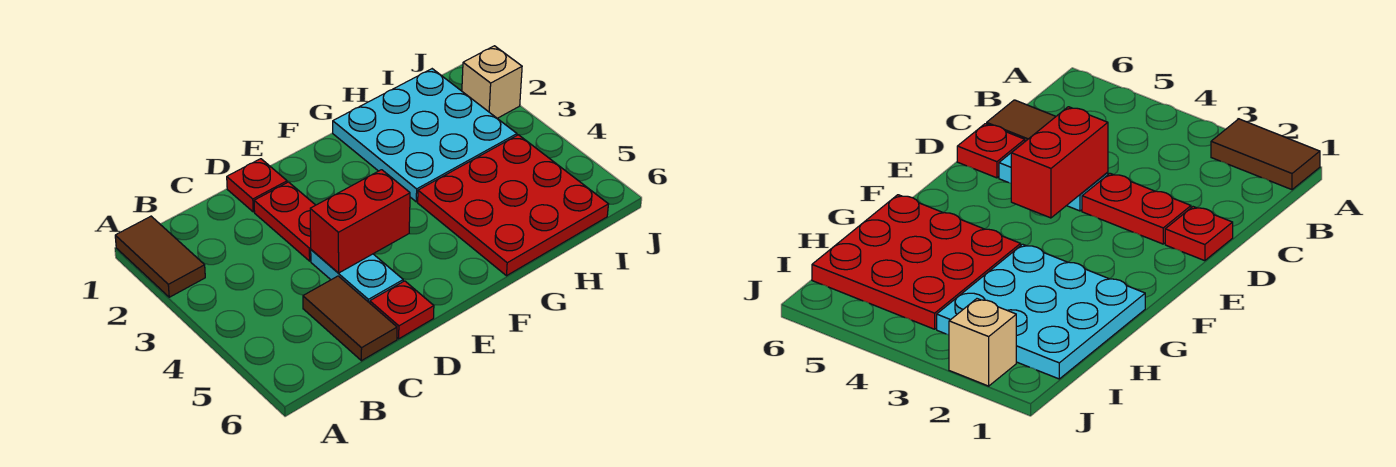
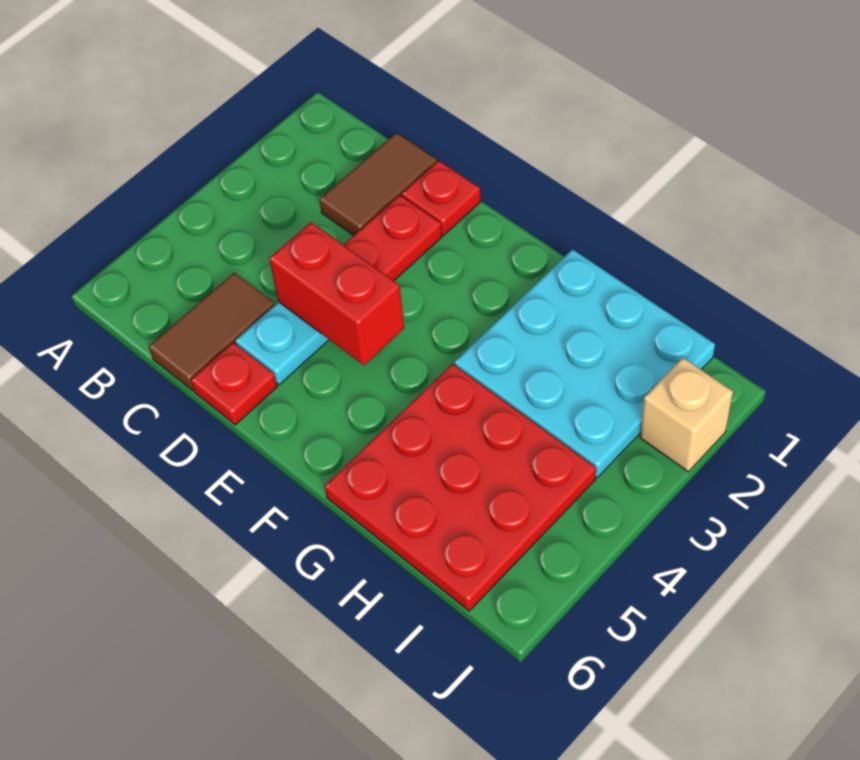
brown 1x2 tile [115,216,205,297] -> brown 1x2 tile moved to [319,133,437,236]

